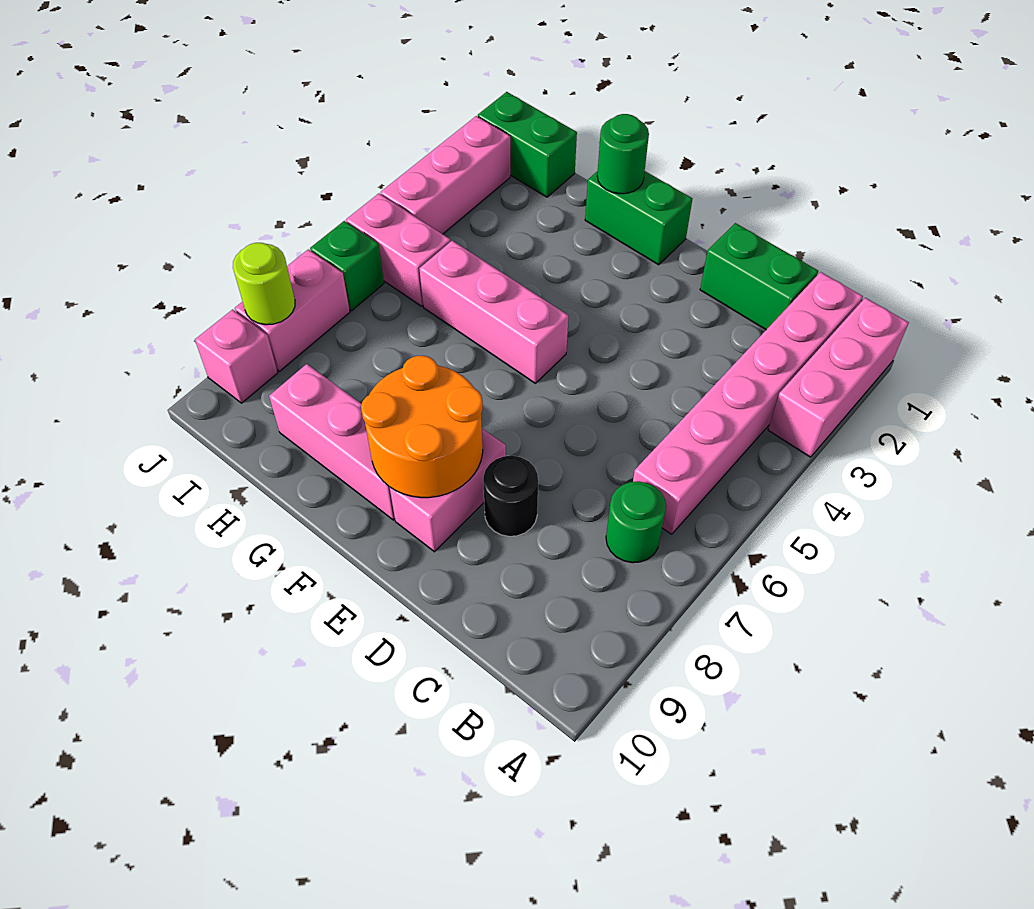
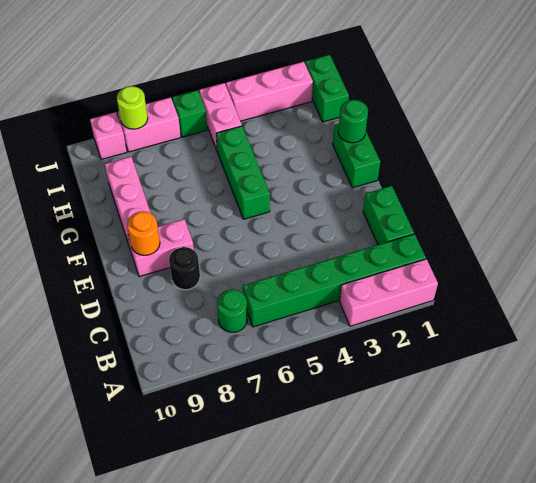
pink 1x6 brick [633,272,863,534] -> green 1x6 brick [243,234,426,327]
orange 2x2 round brick [361,356,483,498] -> orange 1x1 round brick [127,211,160,255]
pink 1x3 brick [419,241,568,383] -> green 1x3 brick [216,126,270,219]

